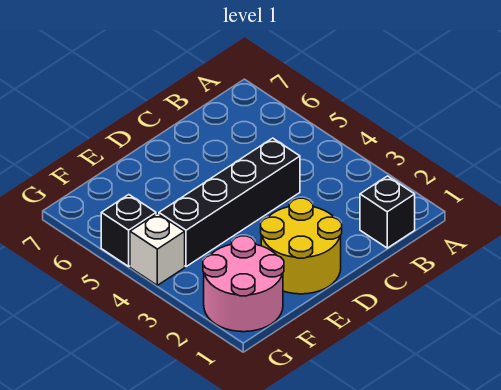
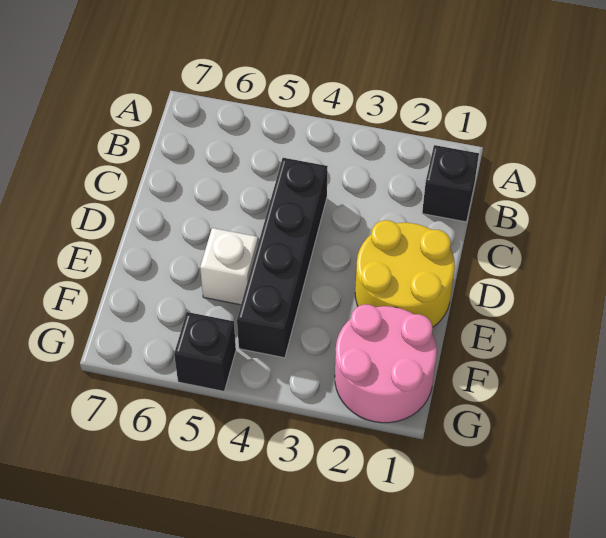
white 1x1 brick [130,214,185,285] -> white 1x1 brick moved to [200,228,258,305]

